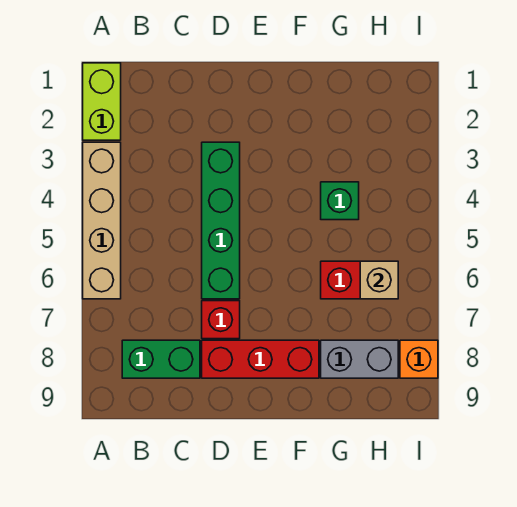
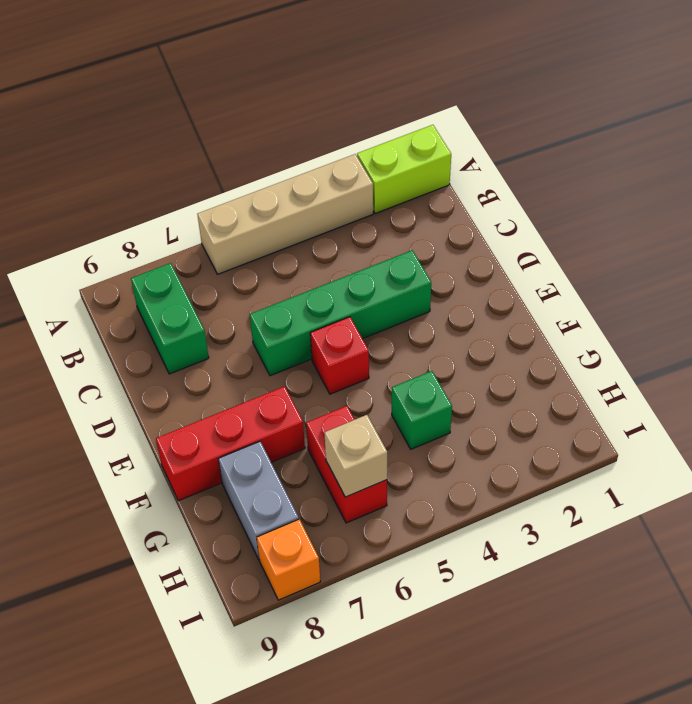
red 1x1 brick [202,301,240,339] -> red 1x1 brick moved to [310,317,369,394]
red 1x3 brick [202,340,319,378] -> red 1x3 brick turned to [156,386,305,501]

